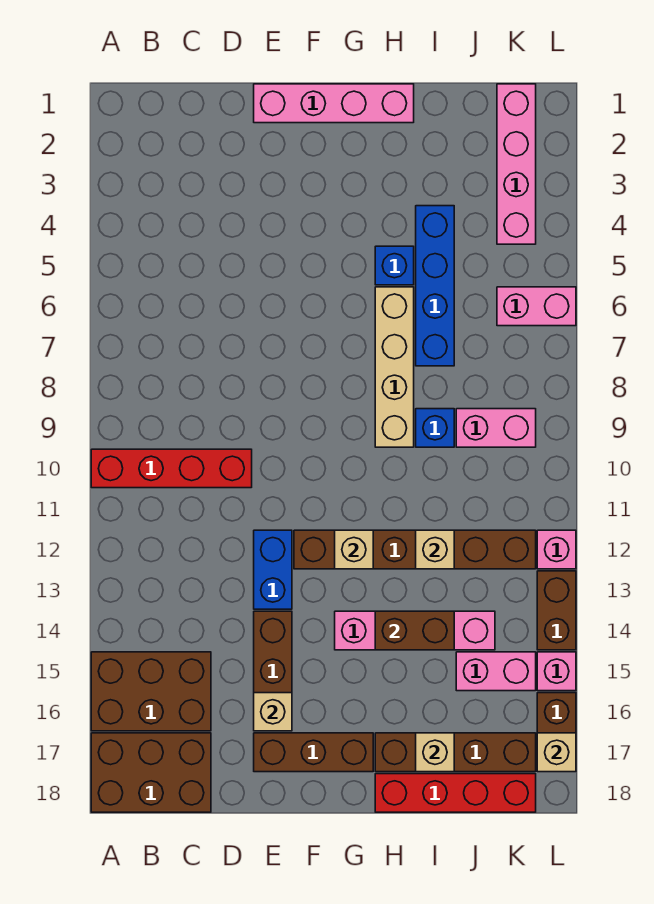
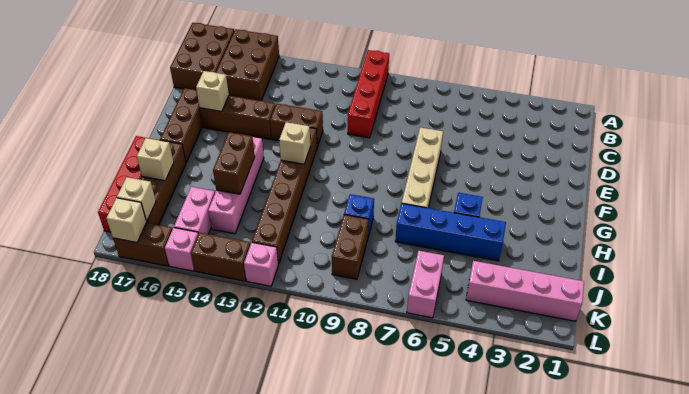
pink 1x4 brick [254,84,414,123] -> none
blue 1x2 brick [254,530,292,609] -> brown 1x2 brick [270,104,323,147]
tan 1x4 brick [375,287,414,447] -> tan 1x4 brick turned to [402,127,443,208]
tan 1x1 brick [416,530,454,569] -> tan 1x1 brick moved to [117,177,156,221]
pink 1x2 brick [456,409,536,447] -> brown 1x2 brick [332,215,369,279]

